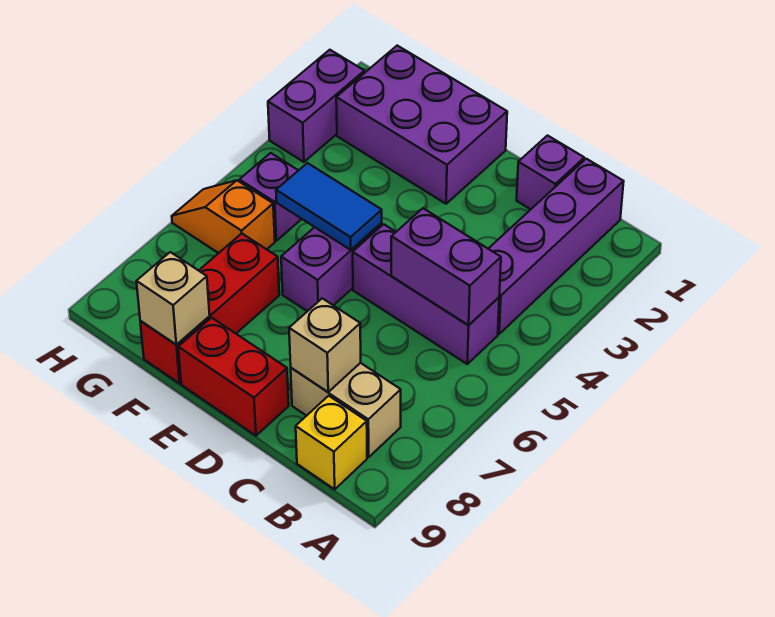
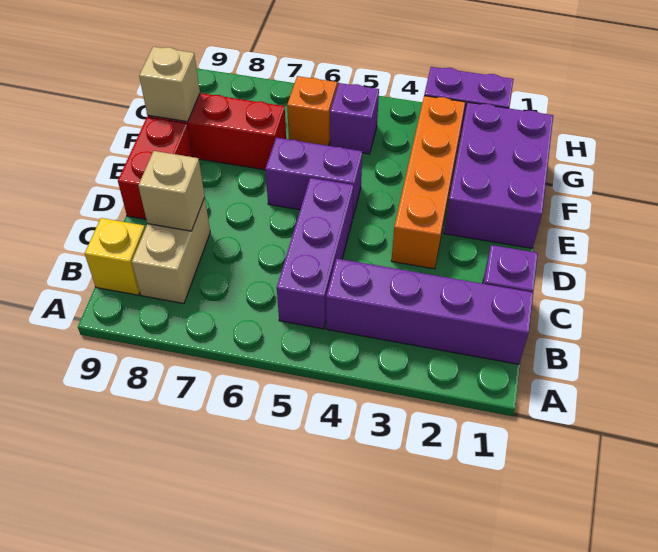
purple 1x2 brick [391,208,501,325] -> none
none -> orange 1x4 brick [391,96,465,269]
blue 1x2 tile [276,163,382,250] -> none

